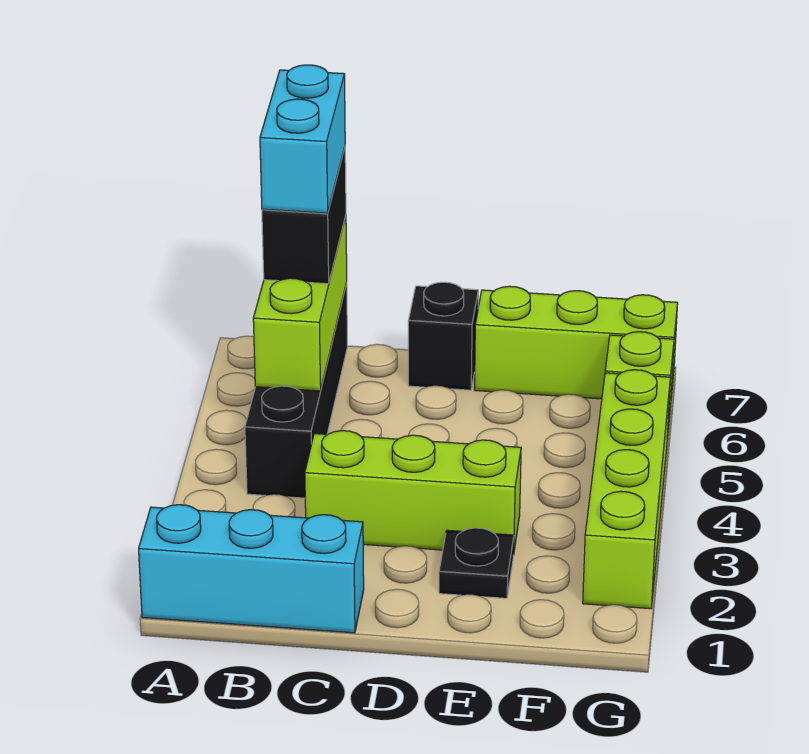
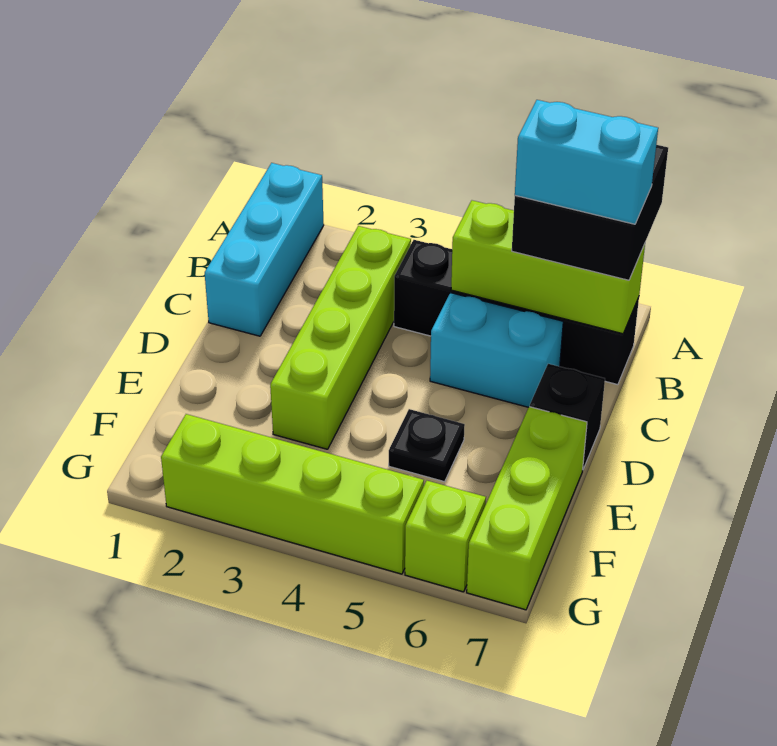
black 1x2 brick [262,147,346,284] -> black 2x2 brick [512,145,668,280]
lime 1x3 brick [305,431,521,555] -> lime 1x4 brick [270,226,411,449]
none -> cyan 1x2 brick [430,293,563,407]
black 1x1 plate [439,528,514,598] -> black 1x1 plate moved to [389,409,465,482]

